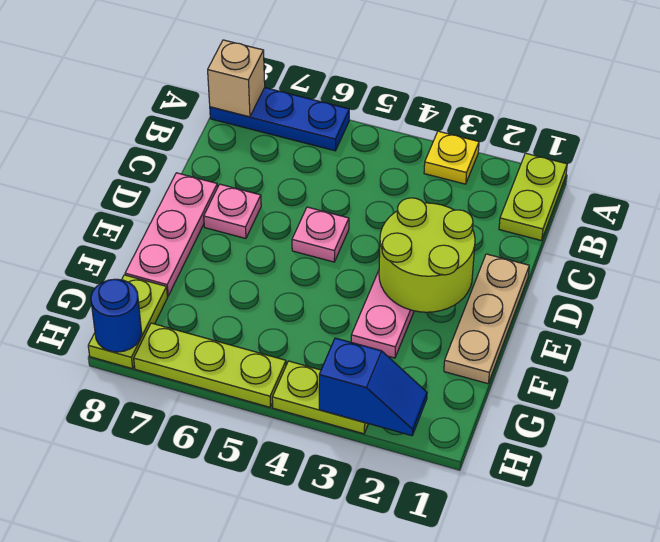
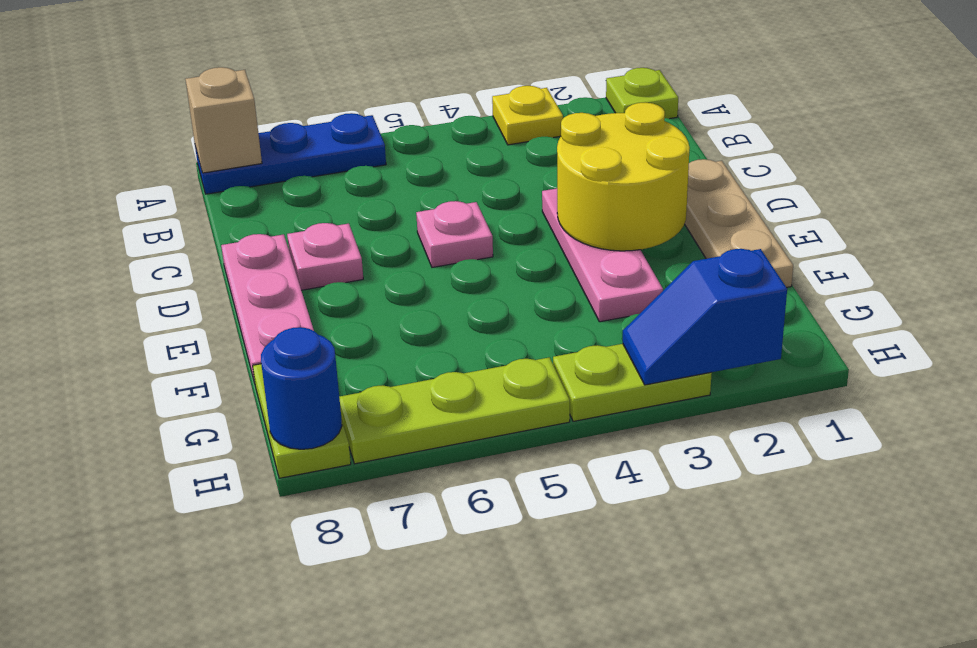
lime 1x2 plate [499,153,567,241] -> lime 1x1 plate [606,68,678,119]
lime 2x2 round brick [379,198,475,312] -> yellow 2x2 round brick [557,103,690,251]
blue 1x2 slope [319,338,427,436] -> blue 1x2 slope turned to [623,249,787,385]

